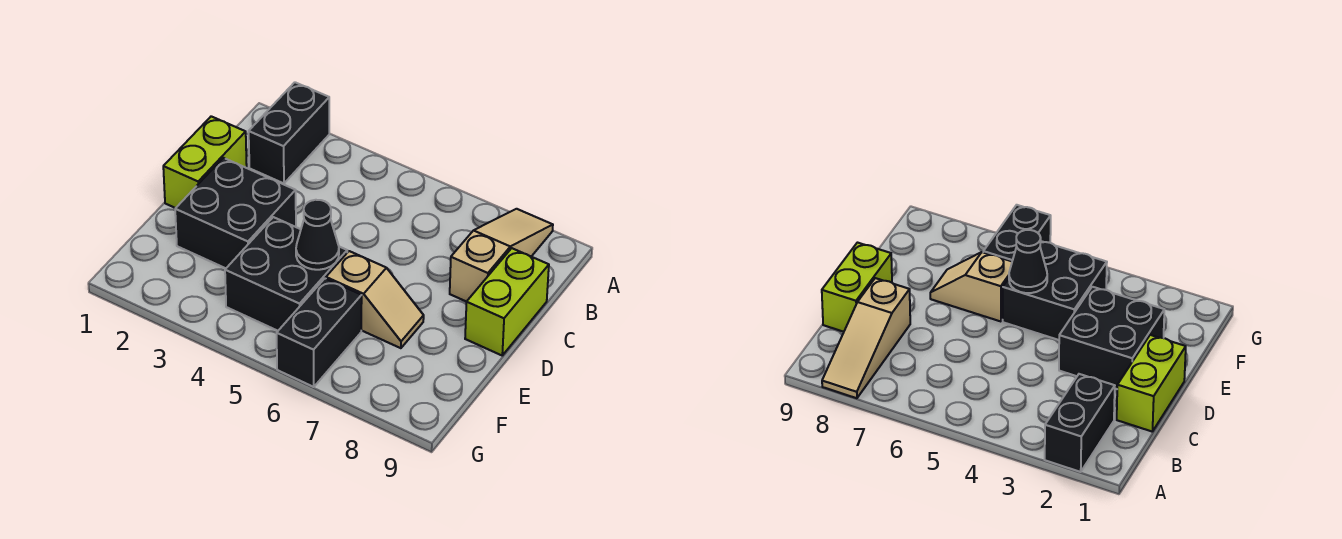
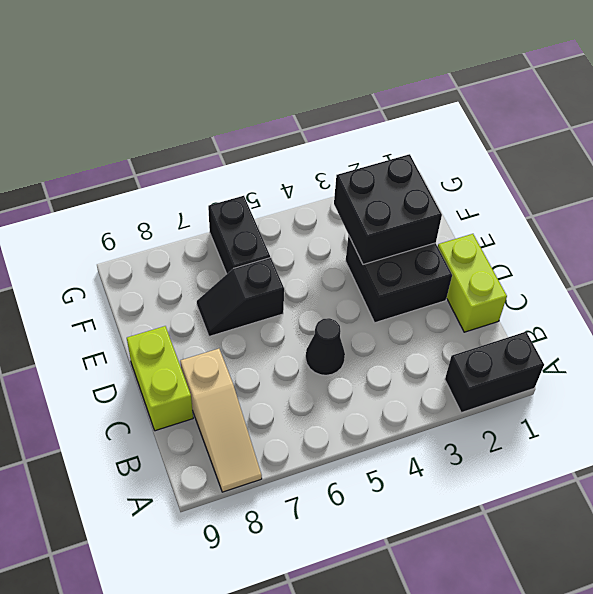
black 1x2 brick [249,82,329,183] -> black 1x2 brick turned to [445,332,544,413]
black 2x2 brick [225,217,347,331] -> black 2x2 brick moved to [334,154,442,264]
black 1x1 cone [296,200,339,270] -> black 1x1 cone moved to [306,318,345,375]
tan 1x2 slope [326,251,424,348] -> black 1x2 slope [197,258,284,336]

